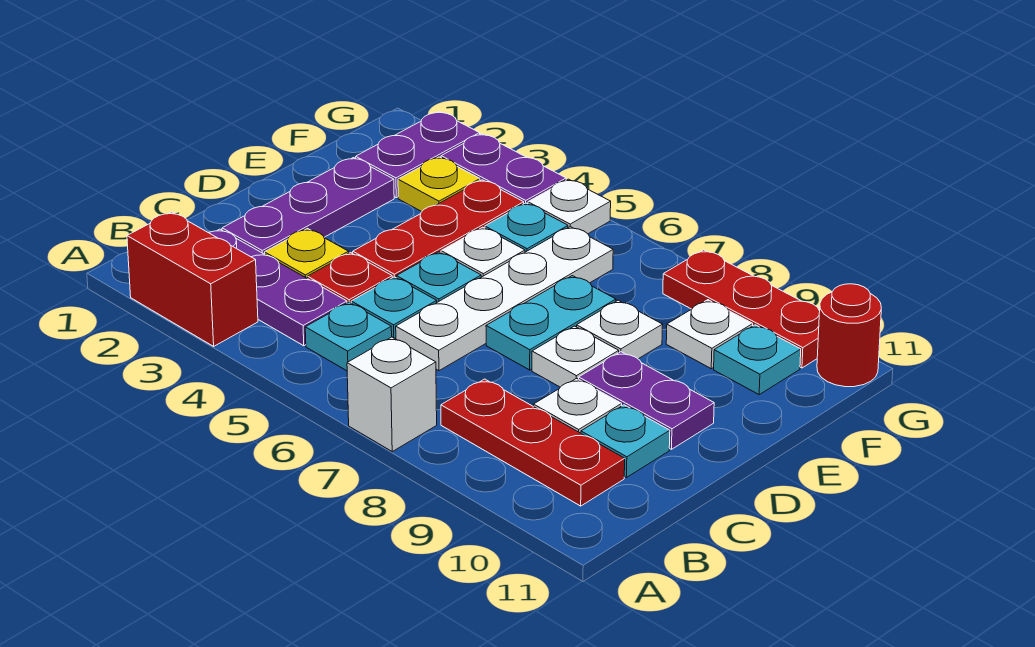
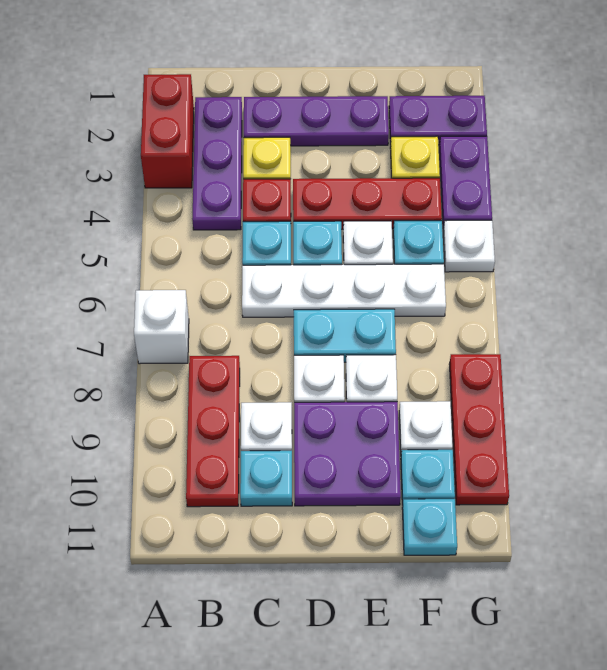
cyan 1x1 plate [305,302,392,371] -> cyan 1x1 plate moved to [402,499,457,555]
purple 1x2 plate [579,352,714,449] -> purple 2x2 plate [294,402,401,506]
red 1x1 round brick [817,284,881,387] -> none

